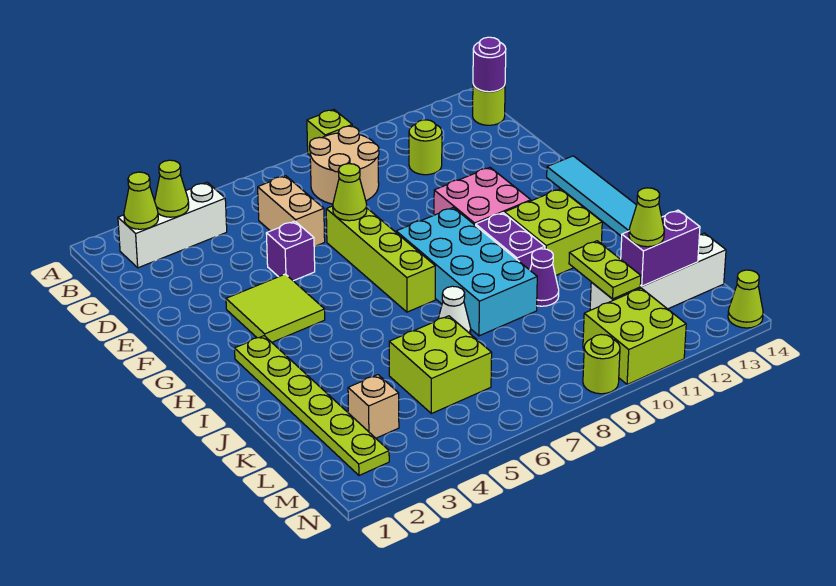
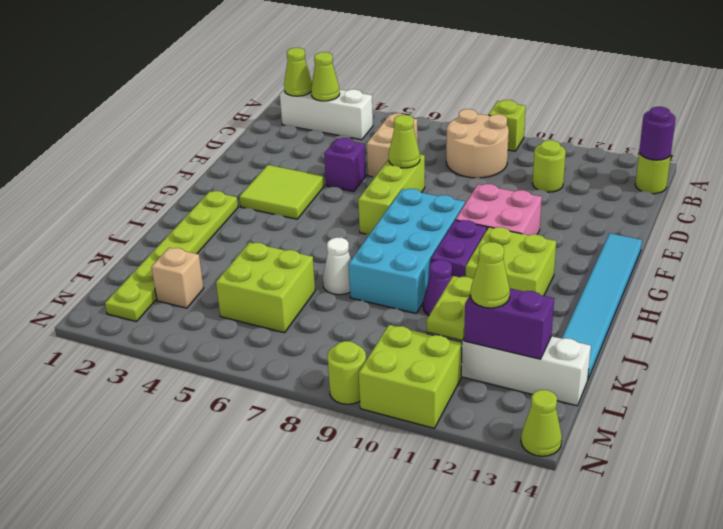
lime 1x4 brick [326,206,435,312] -> lime 1x3 brick [358,154,425,234]

